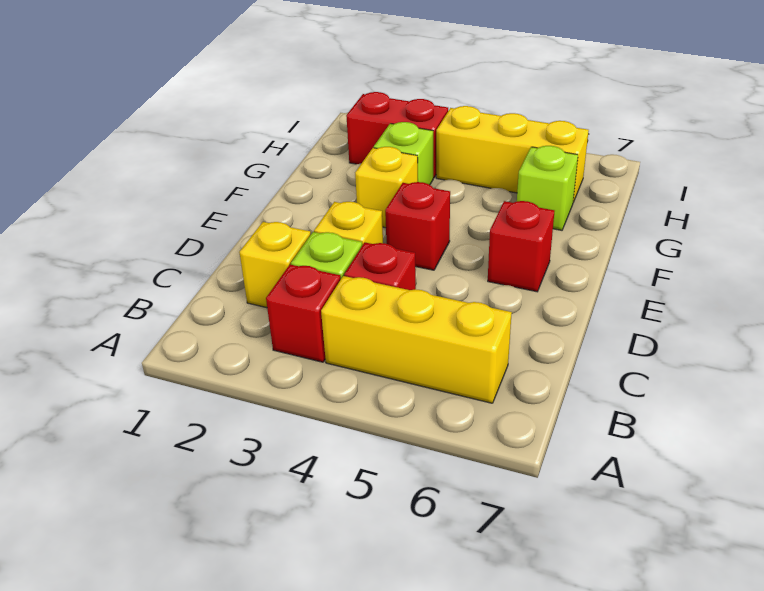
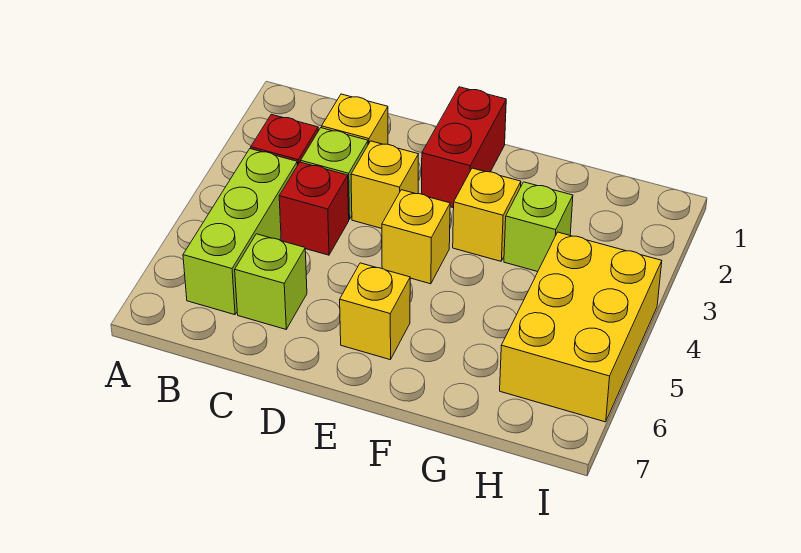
yellow 1x3 brick [321,276,512,403] -> lime 1x3 brick [183,149,297,315]
red 1x1 brick [385,182,450,270] -> yellow 1x1 brick [382,190,450,284]
red 1x1 brick [488,201,555,292] -> yellow 1x1 brick [340,263,410,360]
lime 1x1 brick [517,146,578,230] -> lime 1x1 brick moved to [235,234,307,329]
red 1x2 brick [346,92,448,178] -> red 1x2 brick moved to [422,87,506,208]
yellow 1x3 brick [436,106,589,202] -> yellow 2x3 brick [500,232,662,422]

